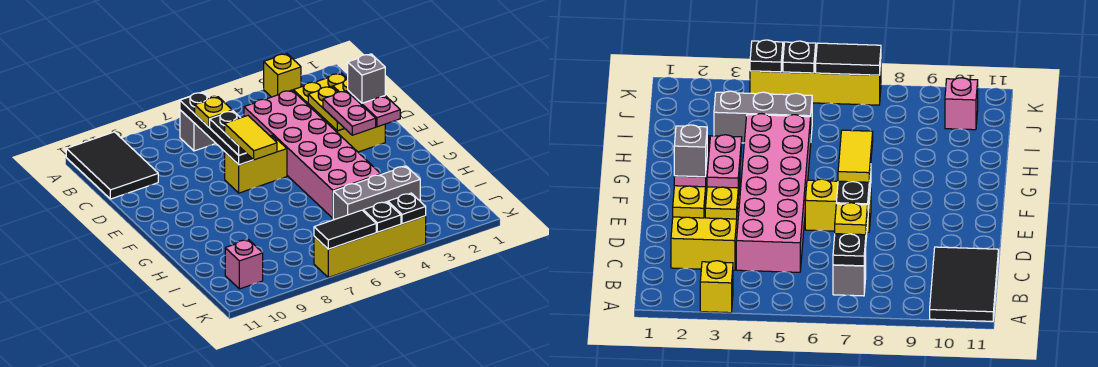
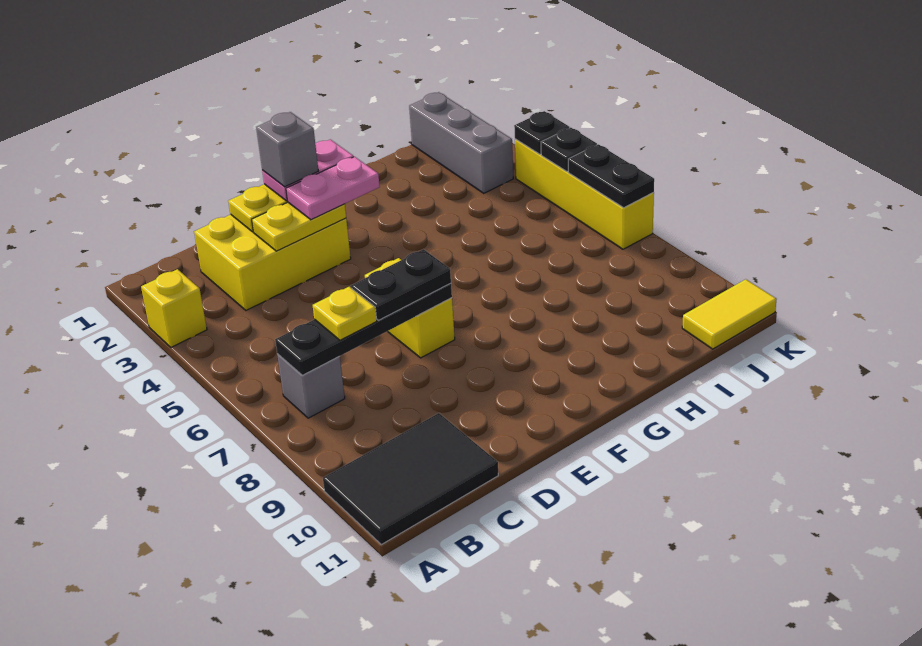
pink 2x6 brick [244,90,381,218] -> none
yellow 1x2 tile [225,116,277,160] -> yellow 1x2 tile moved to [682,279,776,349]
grey 1x3 brick [333,166,420,220] -> grey 1x3 brick moved to [409,92,513,193]
pink 1x1 brick [225,240,263,289] -> none
black 1x2 tile [314,210,376,249] -> black 1x2 plate [568,144,654,208]

